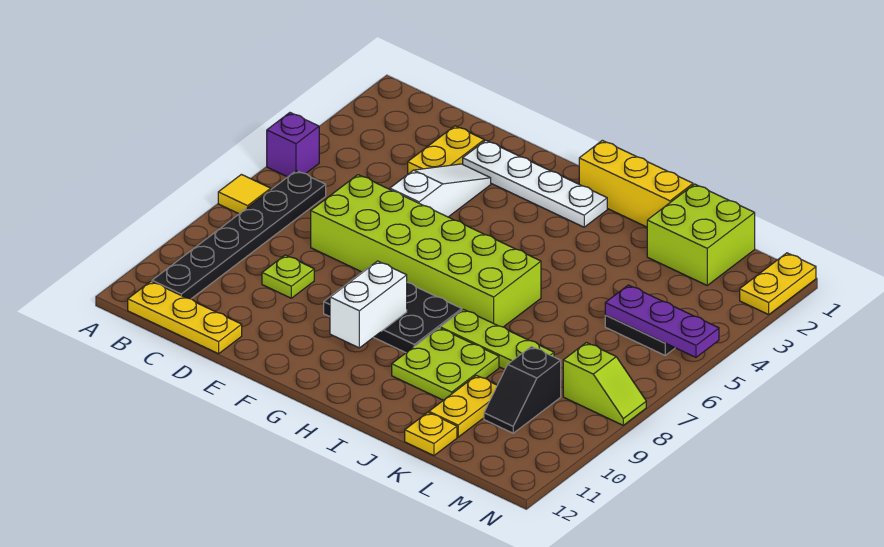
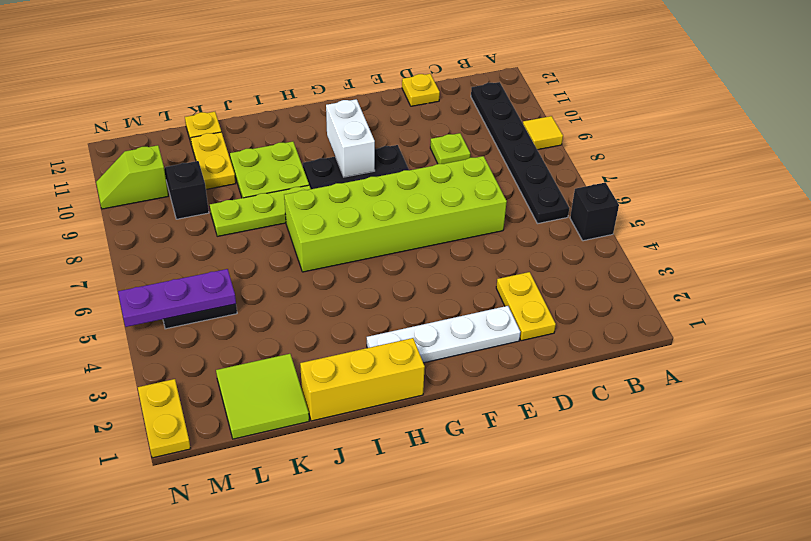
purple 1x1 brick [267,113,319,177] -> black 1x1 brick [570,183,619,241]
yellow 1x1 tile [218,174,271,214] -> yellow 1x1 tile moved to [523,116,563,150]
yellow 1x3 plate [128,282,242,354] -> yellow 1x1 plate [402,74,440,106]
white 1x3 slope [390,164,491,217] -> none
lime 2x2 brick [647,184,755,285] -> lime 2x2 tile [216,354,309,439]
lime 1x2 slope [563,343,646,425] -> lime 1x2 slope moved to [96,145,168,209]

